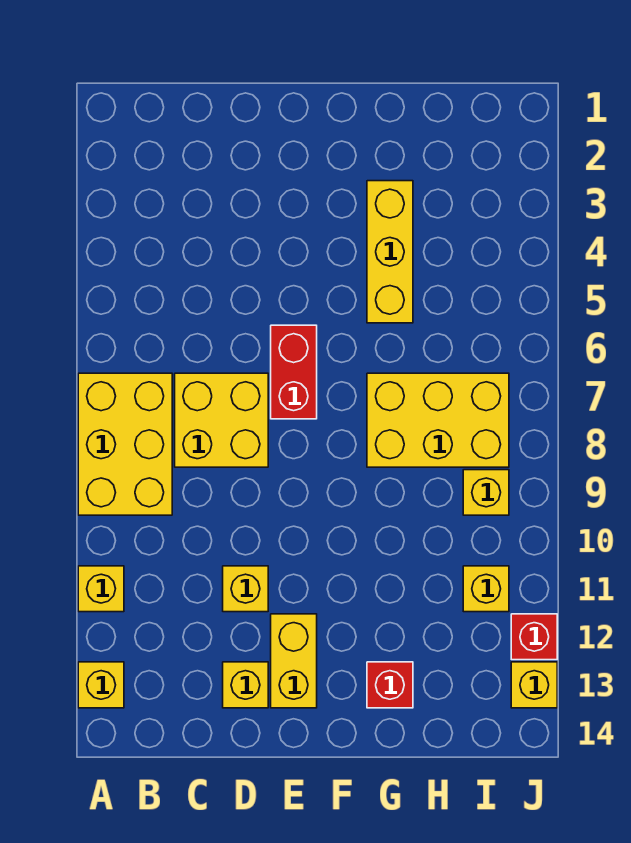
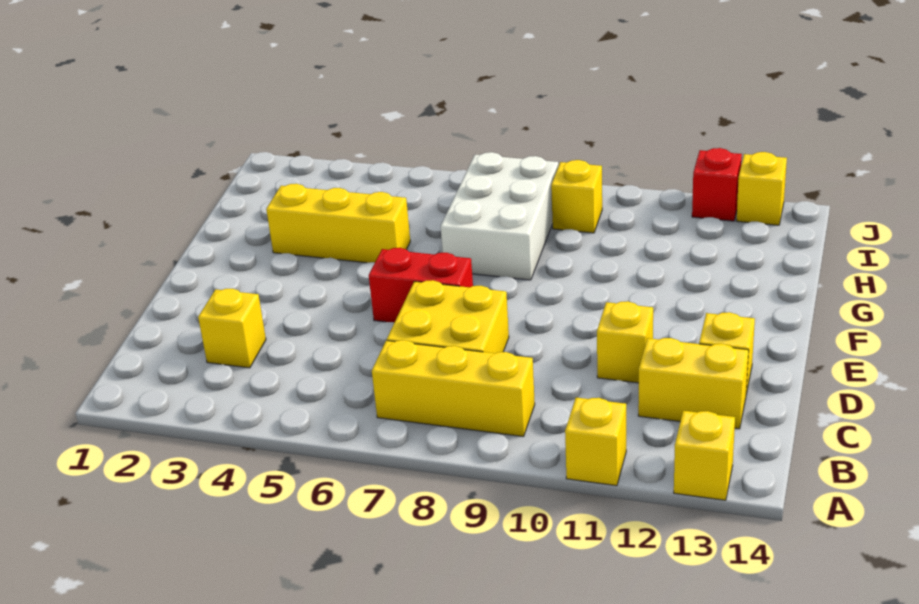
yellow 2x3 brick [78,373,172,515] -> yellow 1x3 brick [372,340,535,437]
yellow 1x2 brick [271,614,317,708] -> yellow 1x2 brick moved to [638,338,749,429]
yellow 2x3 brick [367,373,509,467] -> white 2x3 brick [441,152,558,280]
red 1x1 brick [367,662,413,708] -> none
yellow 1x1 brick [463,566,509,612] -> yellow 1x1 brick moved to [198,289,266,368]

